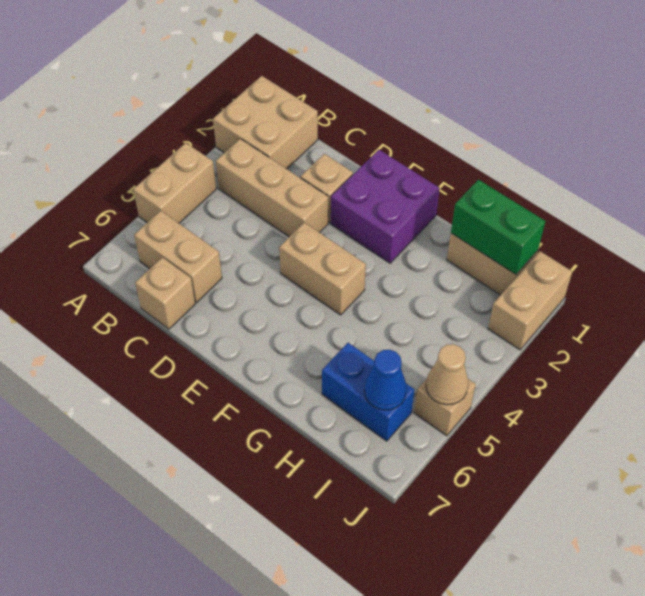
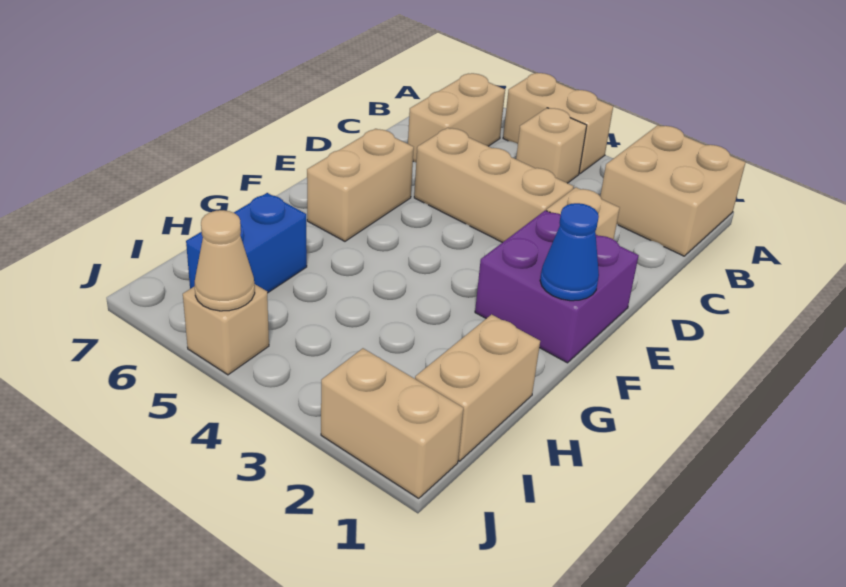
tan 1x3 brick [216,139,328,237] -> tan 1x3 brick turned to [414,128,574,243]
tan 1x1 brick [135,257,195,329] -> tan 1x1 brick moved to [516,108,587,183]
tan 1x2 brick [279,223,366,315] -> tan 1x2 brick moved to [307,129,414,241]
green 1x2 brick [451,180,545,274] -> none
blue 1x1 cone [364,350,407,410] -> blue 1x1 cone moved to [540,203,599,301]

